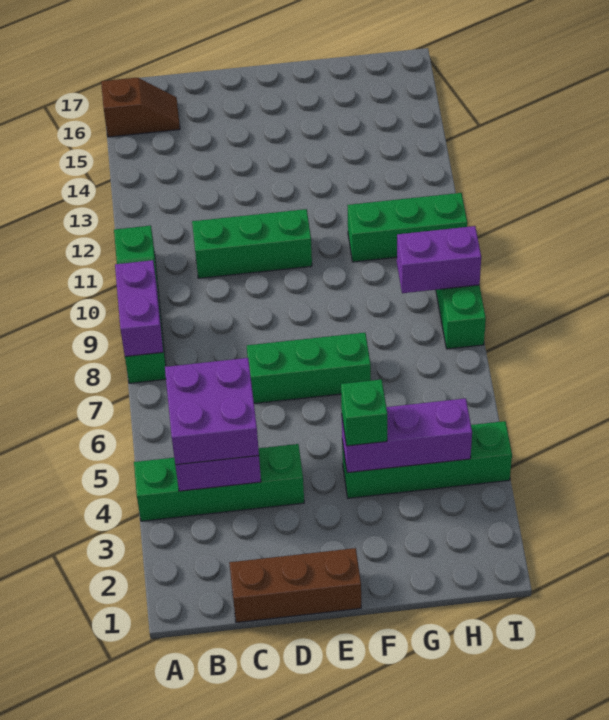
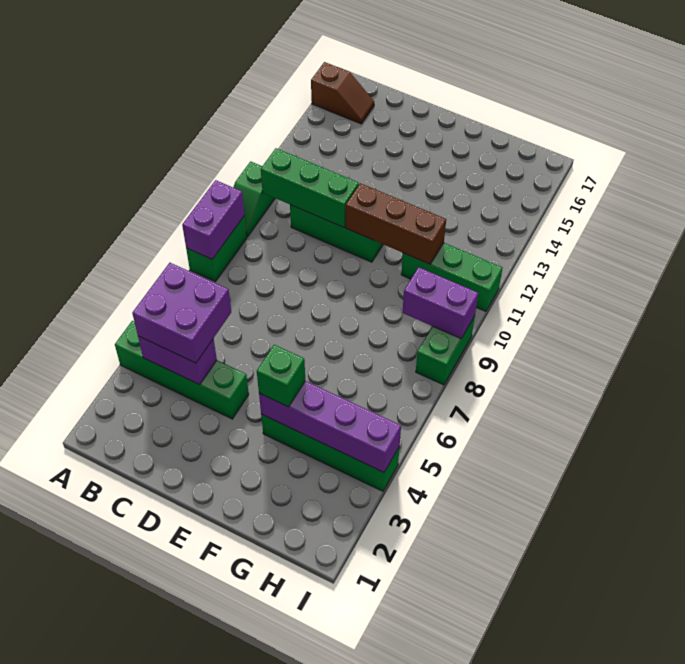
brown 1x3 brick [229,548,361,623] -> brown 1x3 brick moved to [346,183,446,264]
green 1x3 brick [247,333,371,404] -> green 1x3 brick moved to [261,148,359,227]
purple 1x3 brick [342,398,472,473] -> purple 1x4 brick [259,381,401,472]

